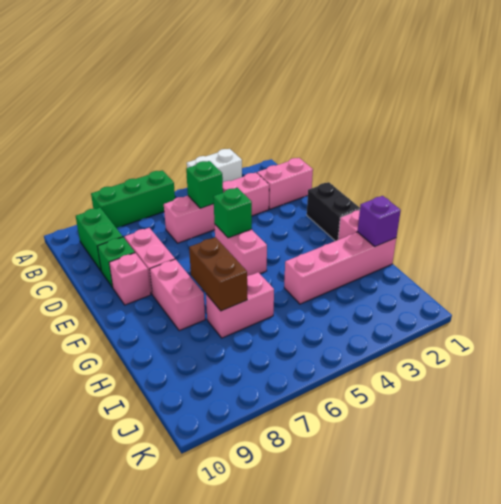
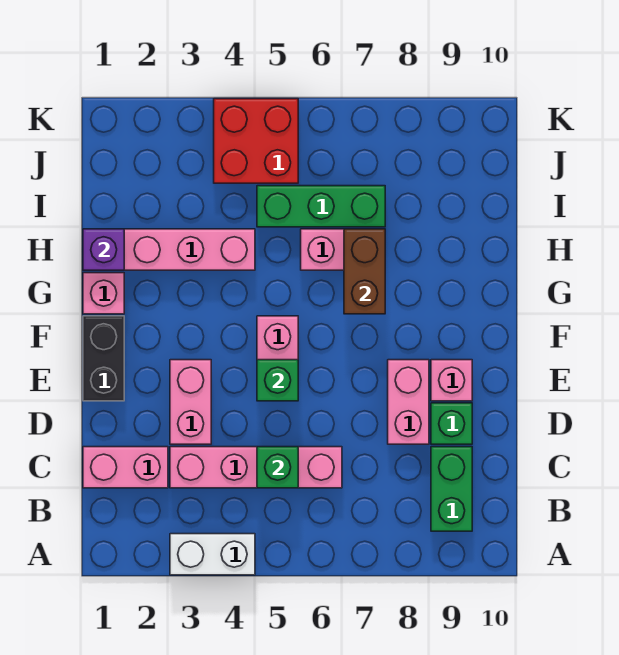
green 1x3 brick [91,170,175,228] -> green 1x3 brick moved to [257,186,385,227]
pink 1x2 brick [150,259,205,331] -> pink 1x2 brick moved to [170,360,211,444]
none -> red 2x2 brick [214,99,298,183]

